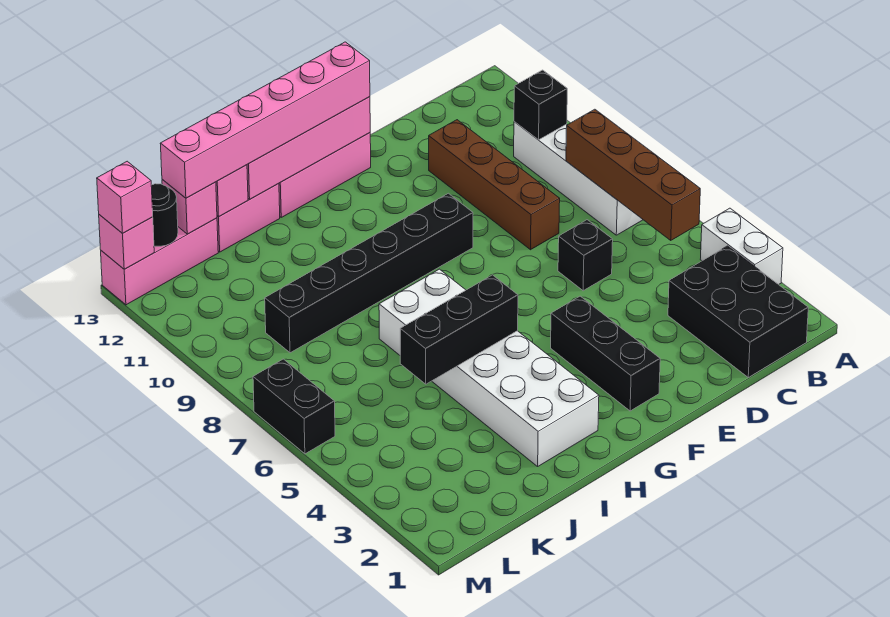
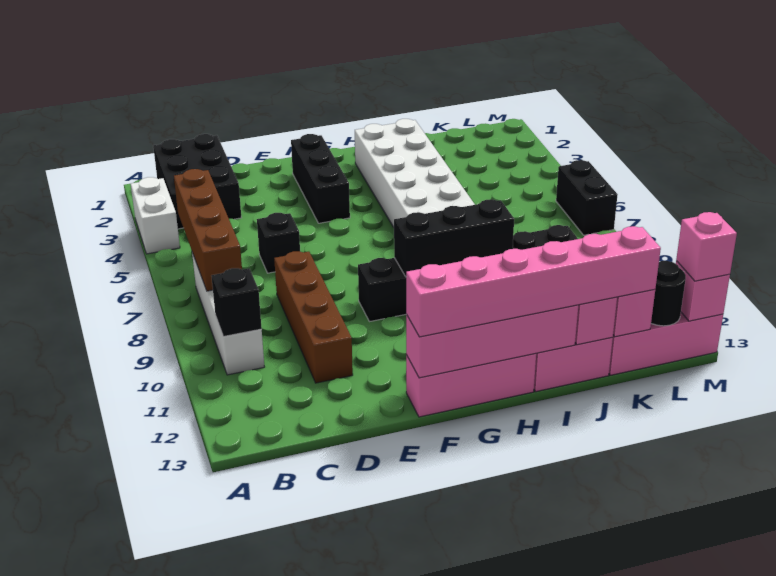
black 1x3 brick [400,275,518,384] -> black 1x3 brick moved to [394,199,514,276]

